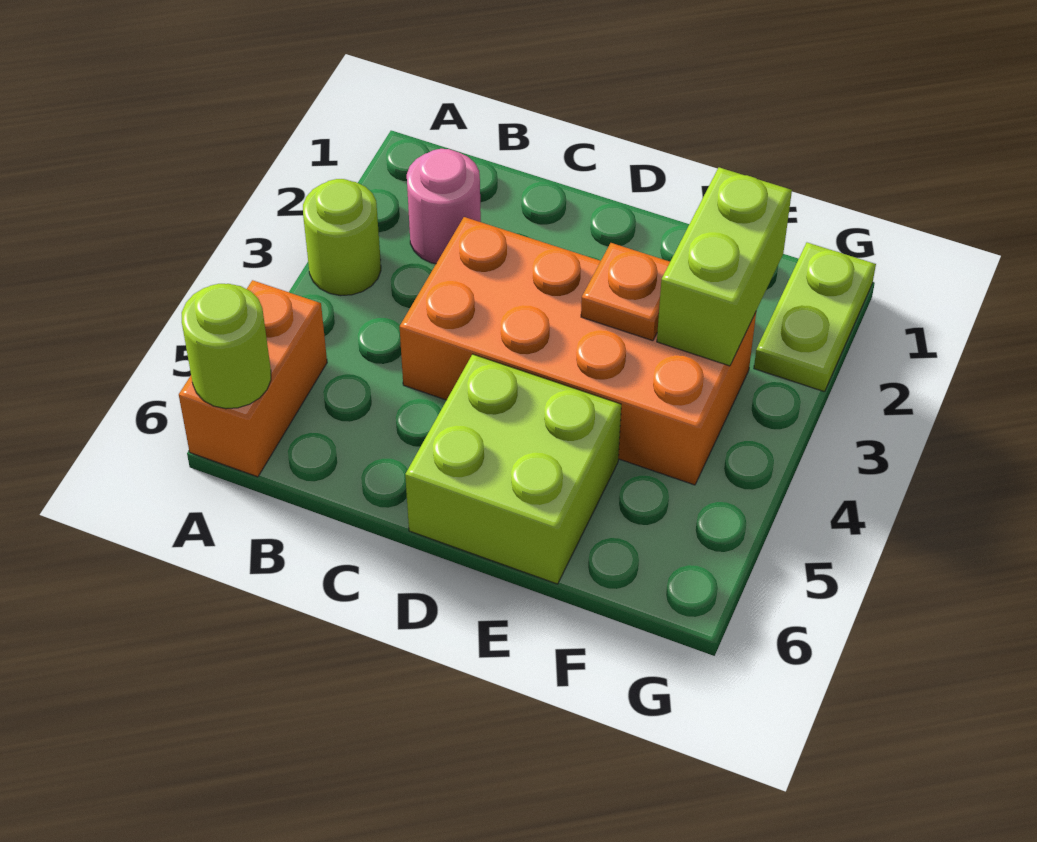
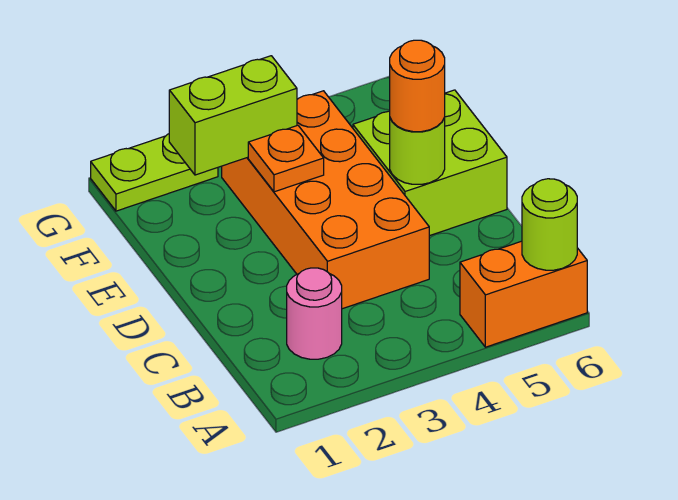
lime 1x1 round brick [303,179,381,296] -> lime 1x1 round brick moved to [390,118,445,184]
none -> orange 1x1 round brick [390,40,445,132]

